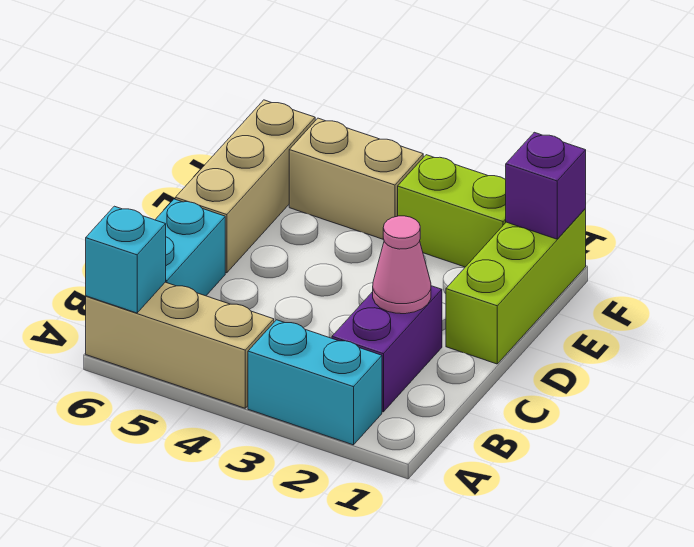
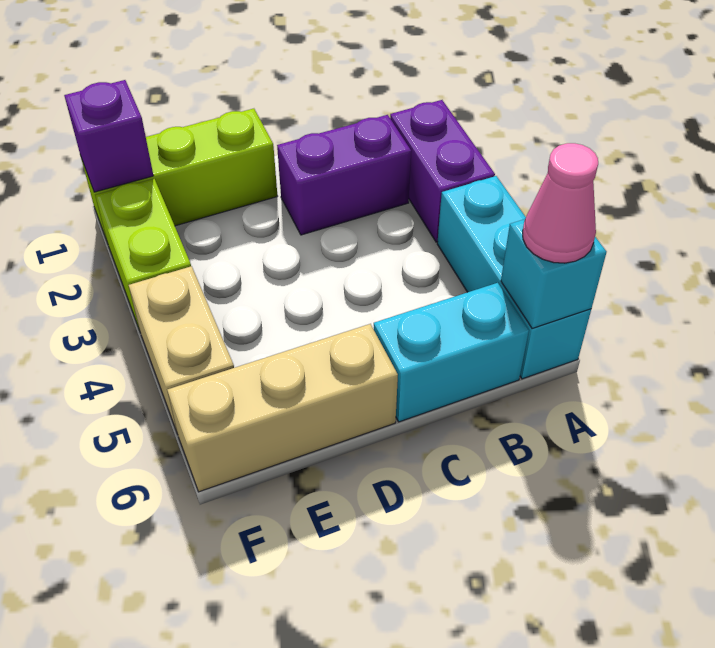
cyan 1x2 brick [248,320,382,445] -> purple 1x2 brick [390,100,495,242]
tan 1x3 brick [86,282,274,408] -> cyan 1x3 brick [437,176,591,379]
pink 1x1 cone [373,216,431,314] -> pink 1x1 cone moved to [523,143,598,263]

